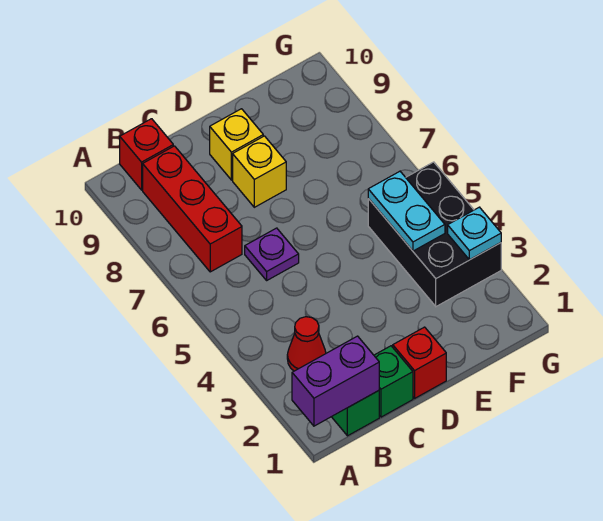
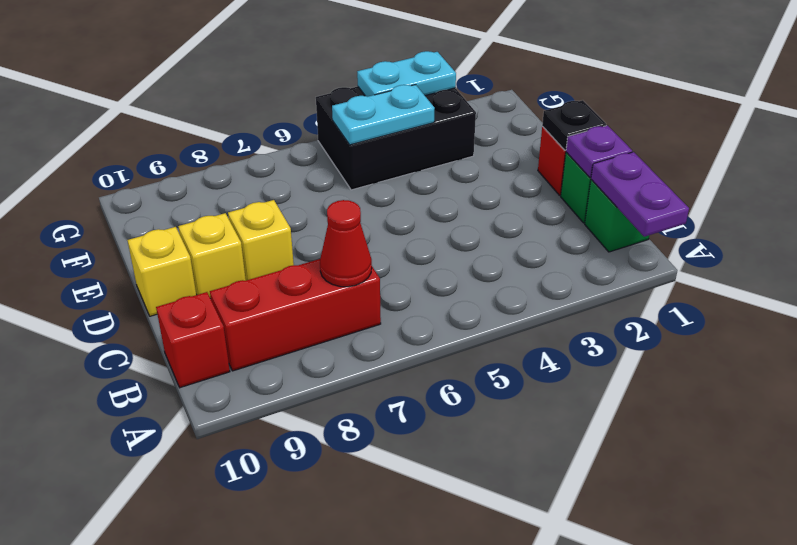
purple 1x2 brick [292,336,379,426] -> purple 1x2 plate [591,152,689,237]
red 1x1 cone [287,317,326,371] -> red 1x1 cone moved to [320,200,372,287]
purple 1x1 plate [245,228,299,280] -> purple 1x1 plate moved to [566,125,632,177]
none -> black 1x1 plate [542,100,606,150]
none -> yellow 1x1 brick [127,227,196,316]
cyan 1x1 plate [448,207,501,260] -> cyan 1x2 plate [357,51,456,97]

